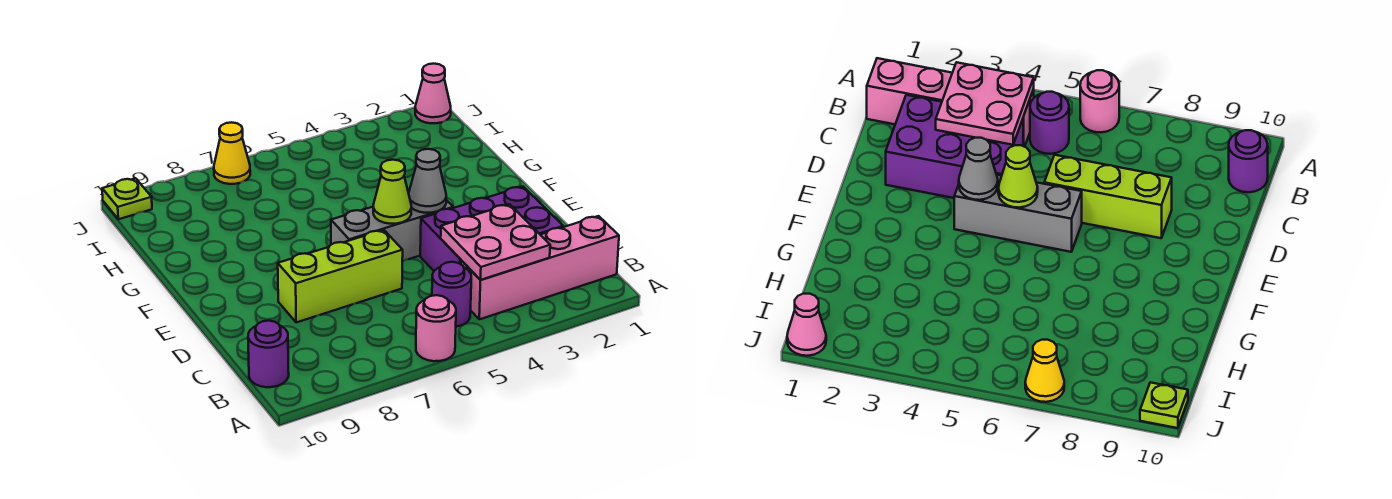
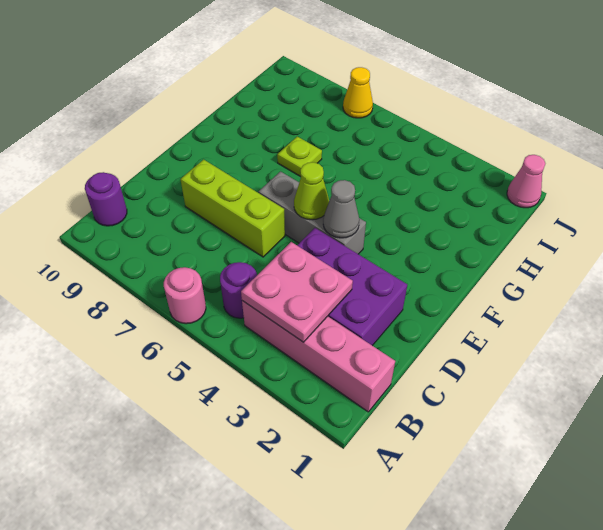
lime 1x1 plate [102,178,152,219] -> lime 1x1 plate moved to [277,137,322,177]

